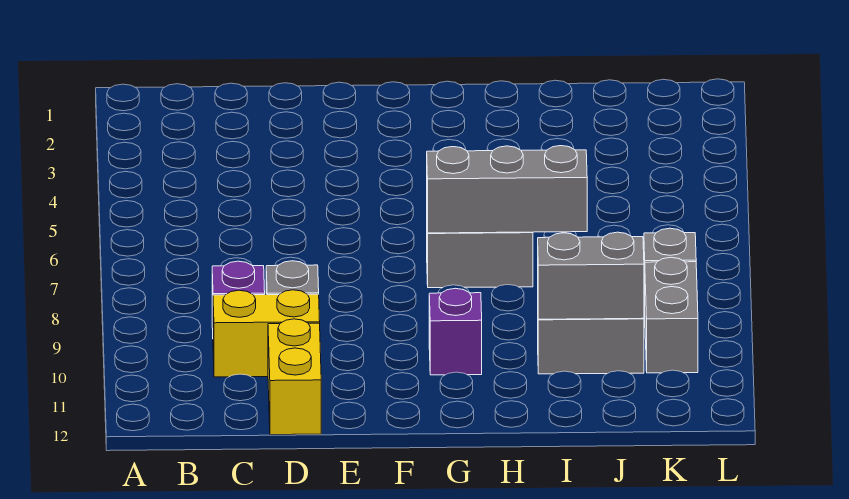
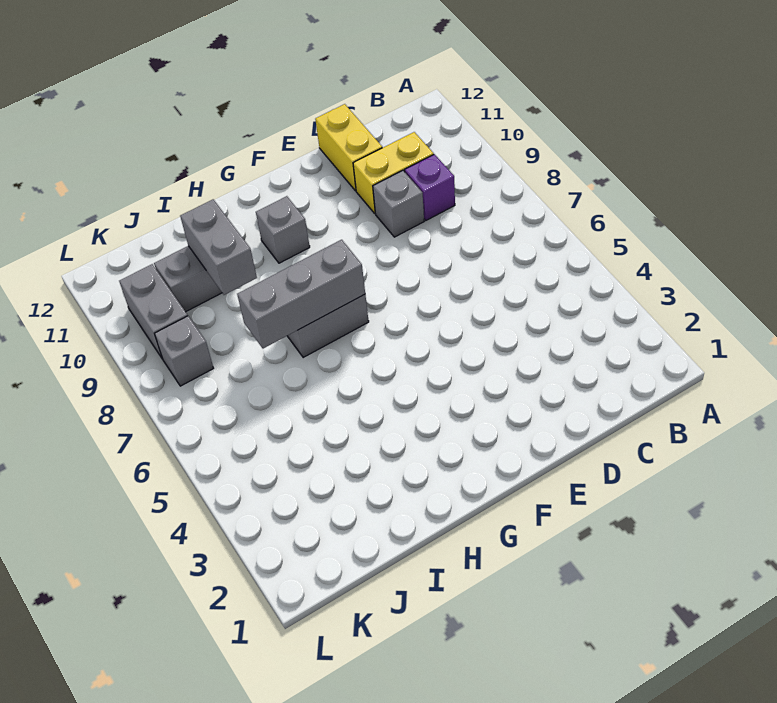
purple 1x1 brick [429,288,482,375] -> grey 1x1 brick [256,196,310,263]
grey 1x2 brick [538,232,644,319] -> grey 1x2 brick turned to [180,199,257,295]

